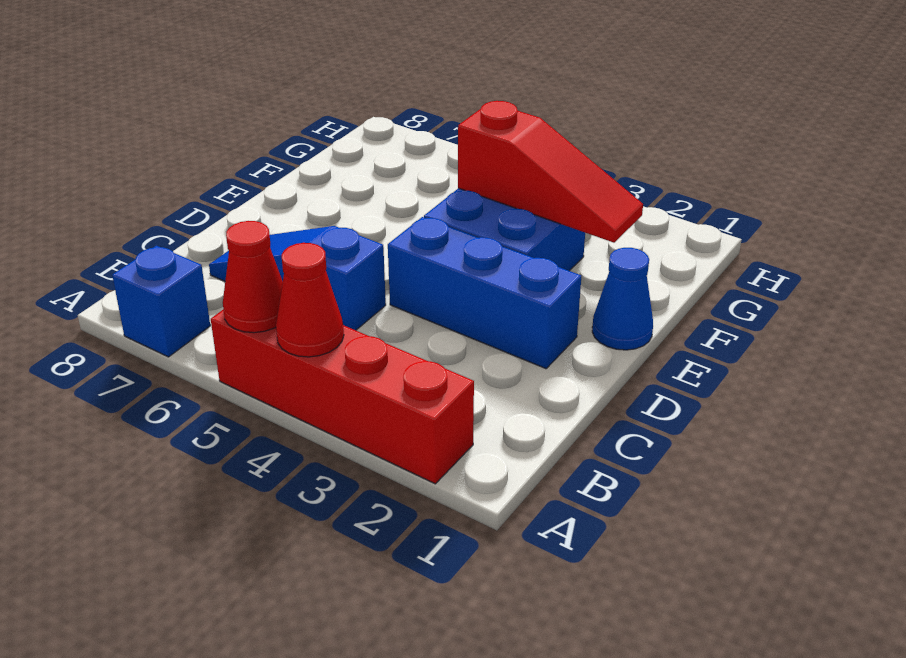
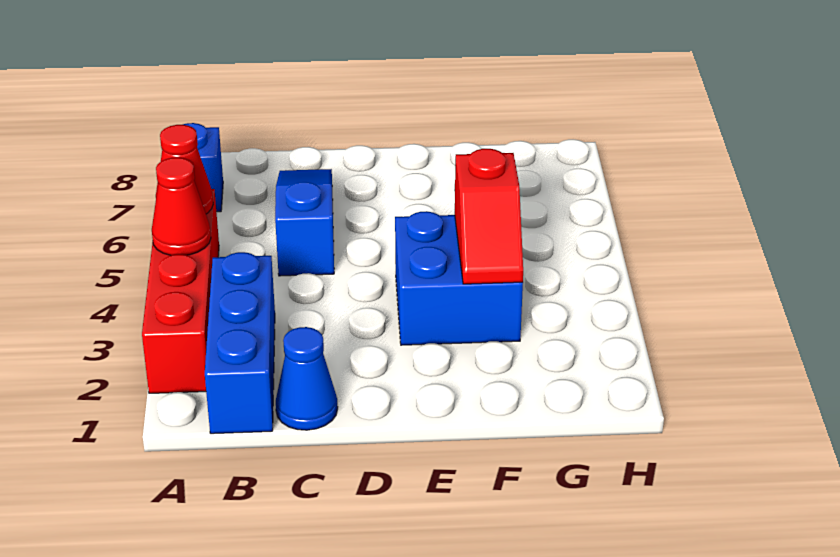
blue 1x3 brick [388,217,581,369] -> blue 1x3 brick moved to [205,252,275,434]
blue 1x1 cone [592,248,653,350] -> blue 1x1 cone moved to [276,327,338,430]
red 1x3 slope [458,101,643,243] -> red 1x2 slope [455,149,523,284]

